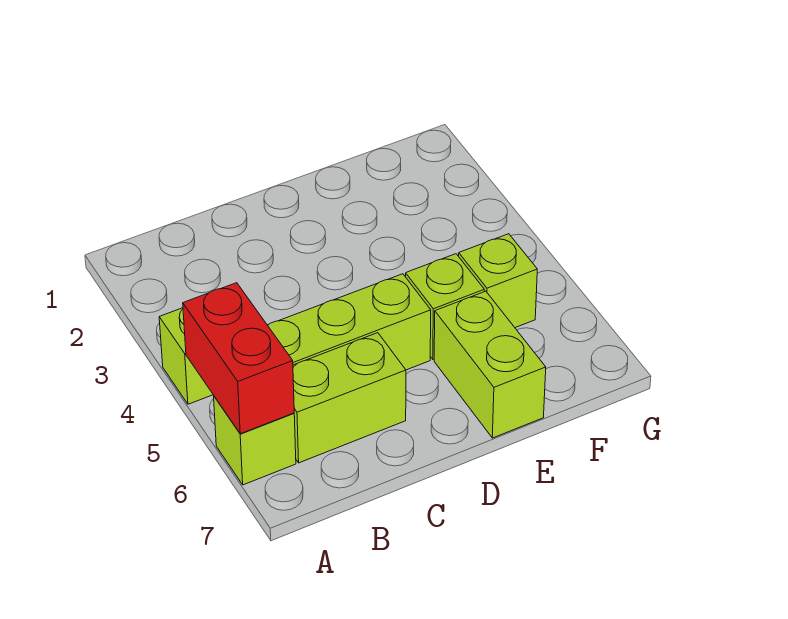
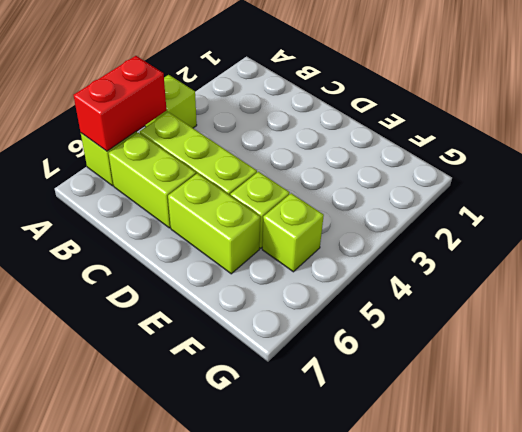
lime 1x2 brick [434,291,546,438] -> lime 1x2 brick turned to [168,173,260,274]

